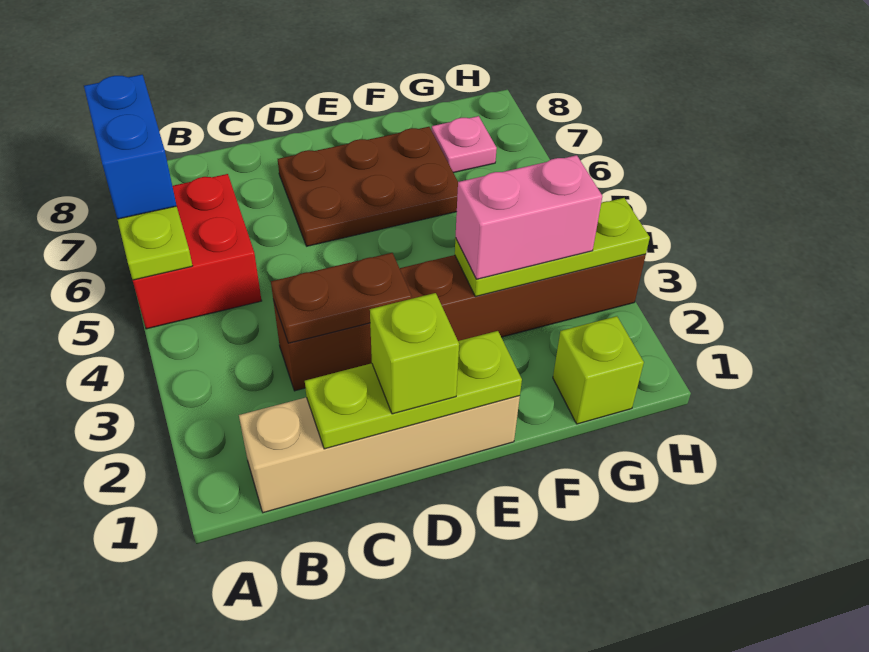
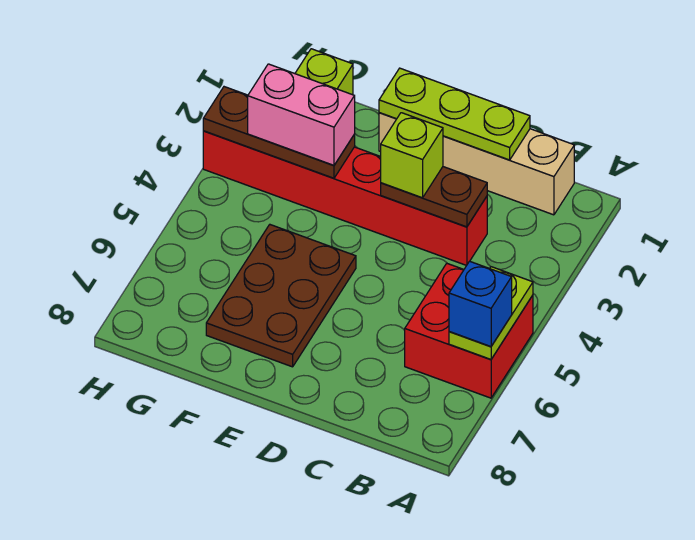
blue 1x2 brick [84,75,177,219] -> blue 1x1 brick [449,261,512,346]
brown 1x6 brick [273,254,646,391] -> red 1x6 brick [203,131,487,266]
lime 1x1 brick [370,293,459,414] -> lime 1x1 brick moved to [381,113,443,198]
brown 2x3 plate [278,127,458,246] -> brown 2x3 plate turned to [206,225,356,367]
lime 1x3 plate [455,198,650,297] -> brown 1x3 plate [203,87,355,178]
pink 1x1 plate [432,116,497,173] -> none

